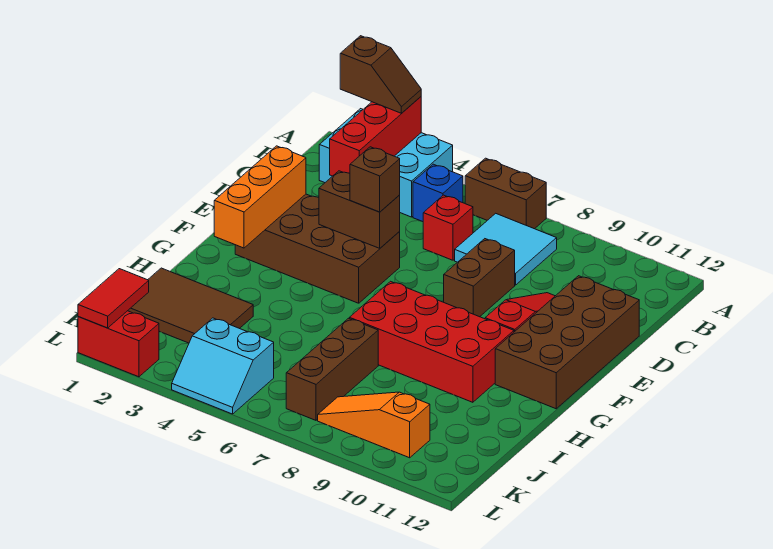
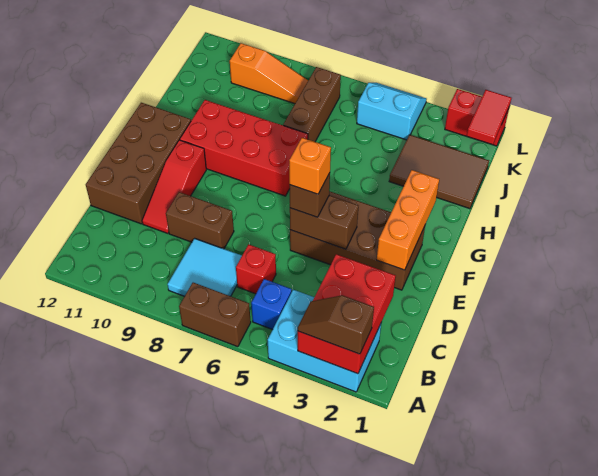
red 1x3 brick [330,97,421,176] -> red 2x3 brick [298,254,396,374]
brown 1x2 brick [444,239,515,317] -> brown 1x2 brick turned to [166,192,234,249]
none -> orange 1x1 brick [289,138,331,194]

